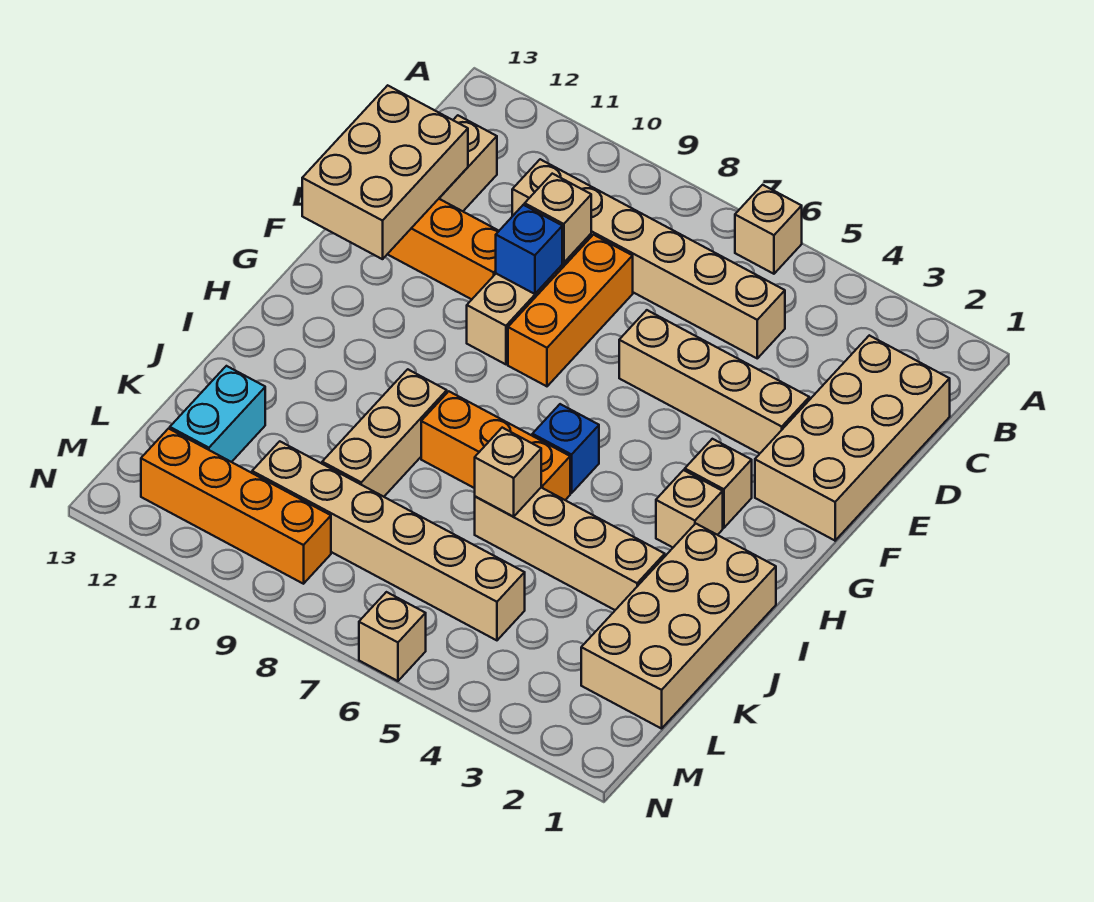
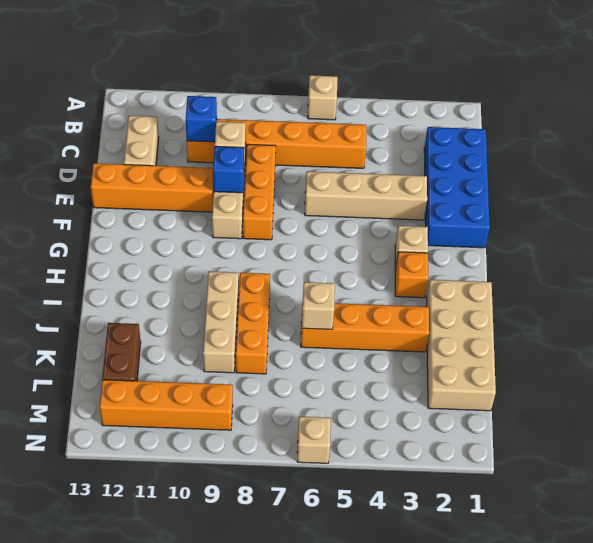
tan 2x4 brick [755,335,950,540] -> blue 2x4 brick [424,127,490,248]
tan 1x6 brick [512,159,785,358] -> orange 1x6 brick [187,119,366,168]
tan 2x3 brick [302,85,468,259] -> none
tan 1x1 brick [656,470,723,547] -> orange 1x1 brick [395,252,428,298]
blue 1x1 brick [532,404,599,493] -> blue 1x1 brick moved to [186,96,217,142]
orange 1x3 brick [421,391,570,500] -> orange 1x3 brick turned to [236,273,270,374]
tan 1x4 brick [475,488,665,610] -> orange 1x4 brick [301,303,429,352]
cyan 1x2 brick [170,366,265,462] -> brown 1x2 brick [102,323,141,381]
tan 1x6 brick [252,441,525,640] -> none

